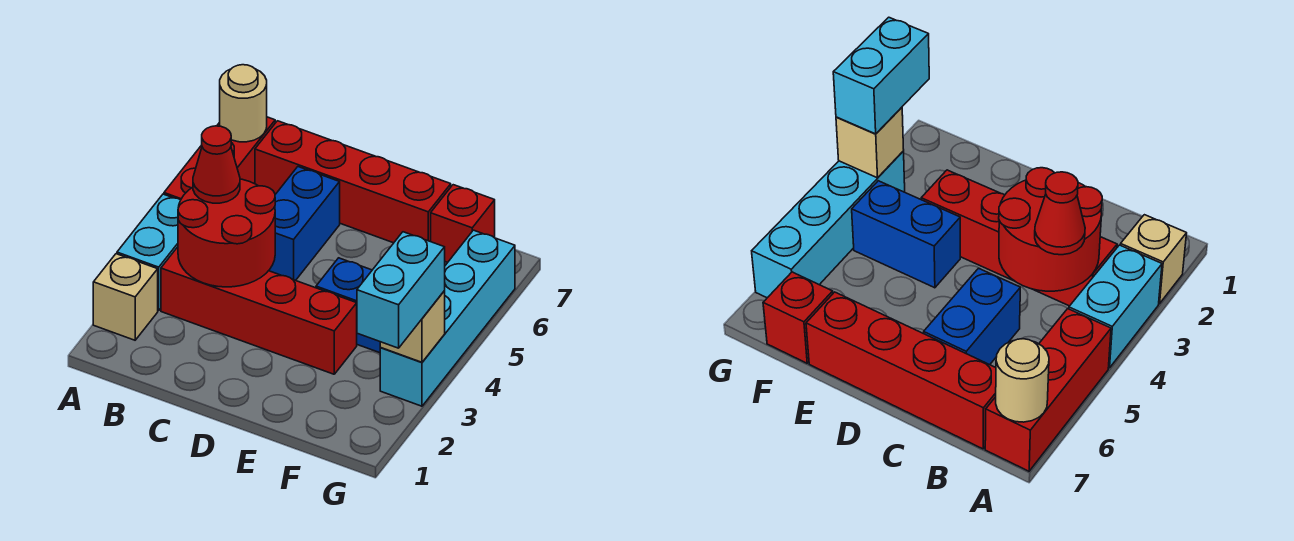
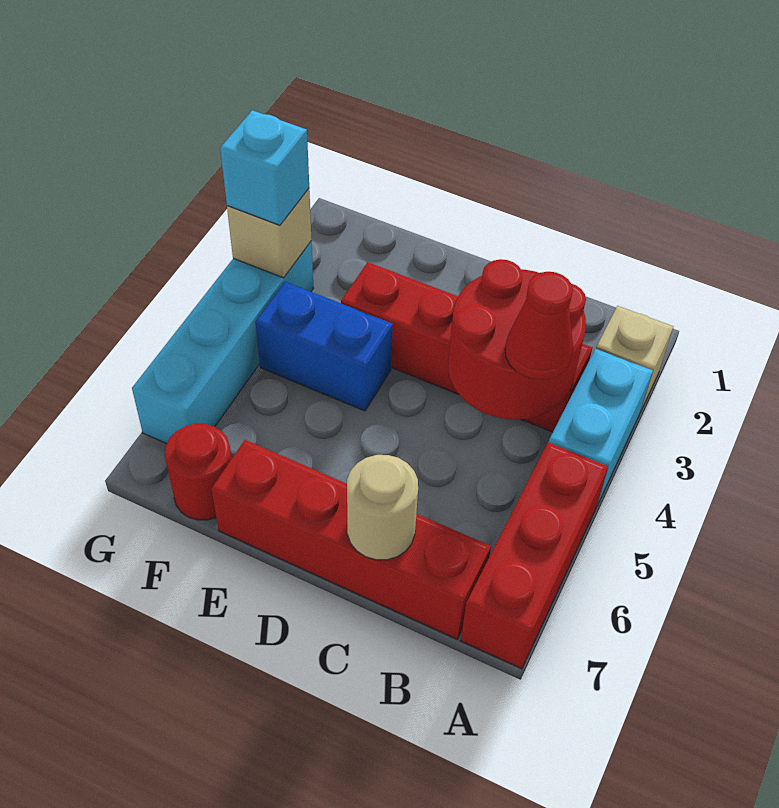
tan 1x1 round brick [220,65,267,142] -> tan 1x1 round brick moved to [347,455,418,560]
blue 1x2 brick [269,167,340,280] -> none
red 1x1 brick [431,185,495,262] -> red 1x1 round brick [165,424,232,520]
cyan 1x2 brick [357,232,445,348] -> cyan 1x1 brick [220,110,309,225]

